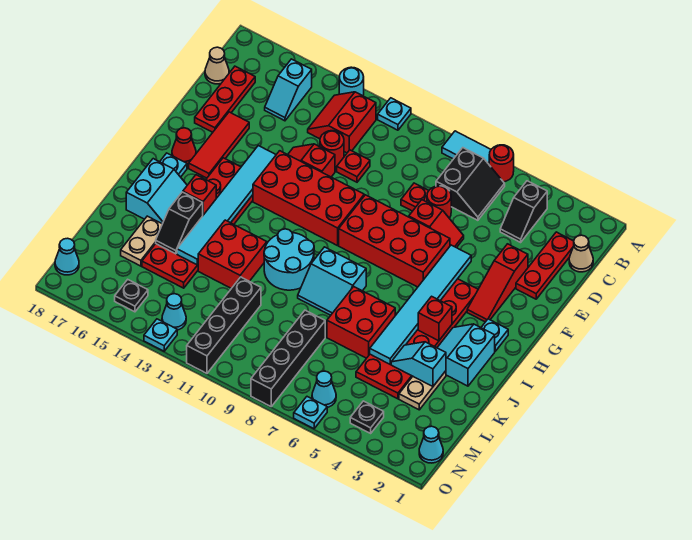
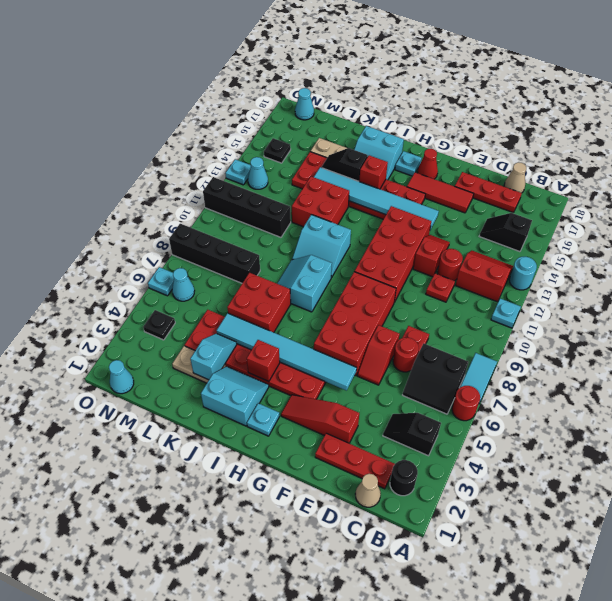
none -> black 1x1 round brick [390,460,418,496]
cyan 1x2 slope [265,59,312,121] -> black 1x2 slope [479,213,532,252]
cyan 2x2 round brick [264,229,314,290] -> cyan 2x2 slope [292,215,351,277]

